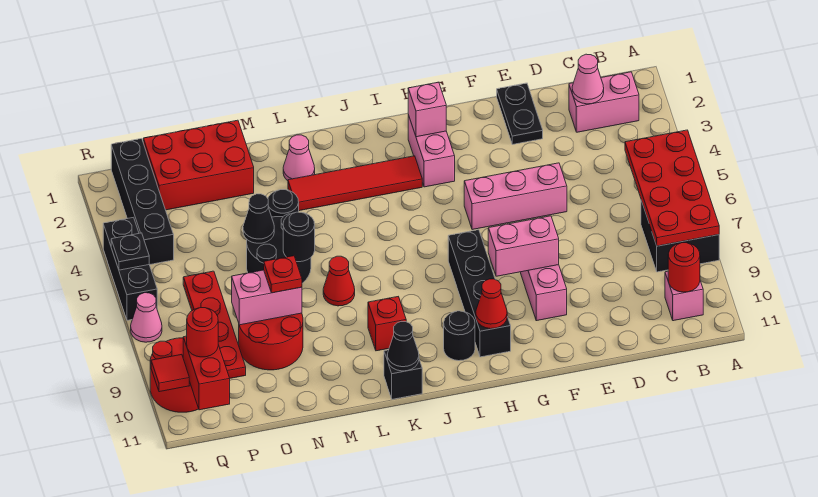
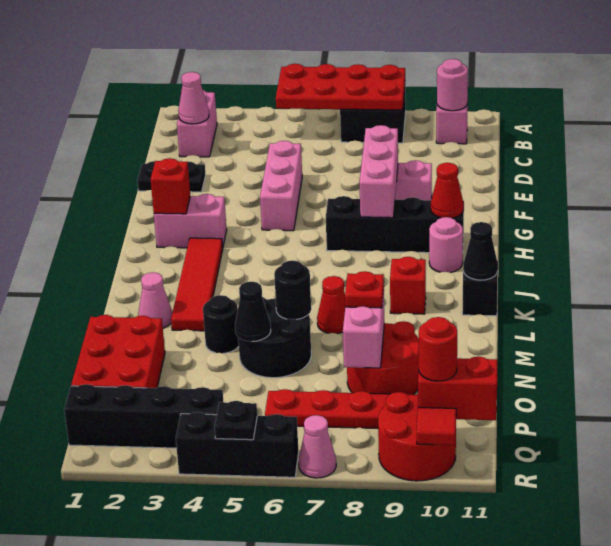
red 1x1 round brick [668,243,700,292] -> pink 1x1 round brick [437,59,468,111]
pink 1x2 brick [488,216,559,276] -> pink 1x3 brick [360,125,398,218]
pink 1x1 brick [408,82,446,137] -> red 1x1 brick [151,158,190,214]
black 1x1 round brick [444,311,475,361] -> pink 1x1 round brick [429,217,463,273]

